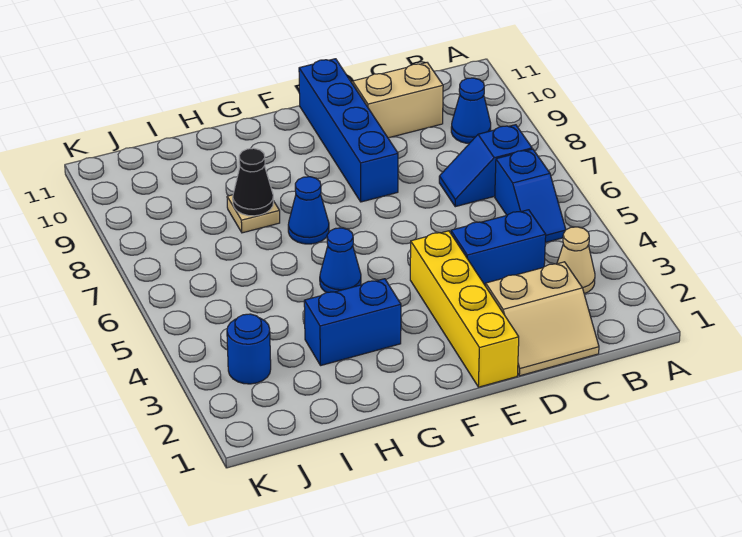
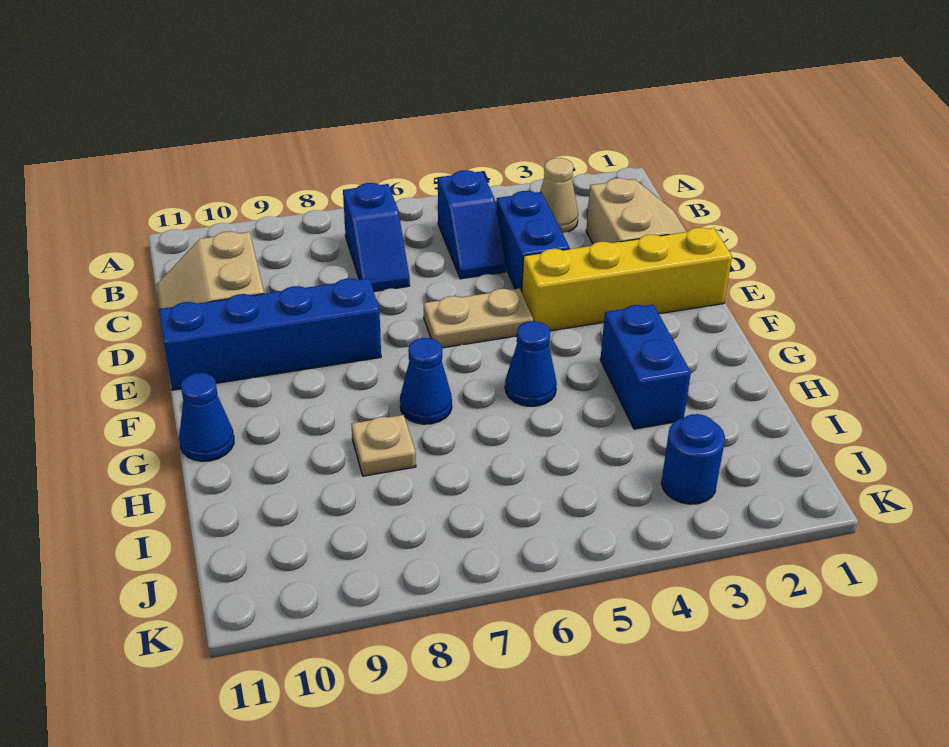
blue 1x2 slope [495,149,566,243] -> blue 1x2 slope turned to [438,170,505,279]
blue 1x1 cone [451,78,491,143] -> blue 1x1 cone moved to [179,373,234,461]
none -> tan 1x2 plate [424,289,533,348]
black 1x1 cone [233,148,274,216] -> none

